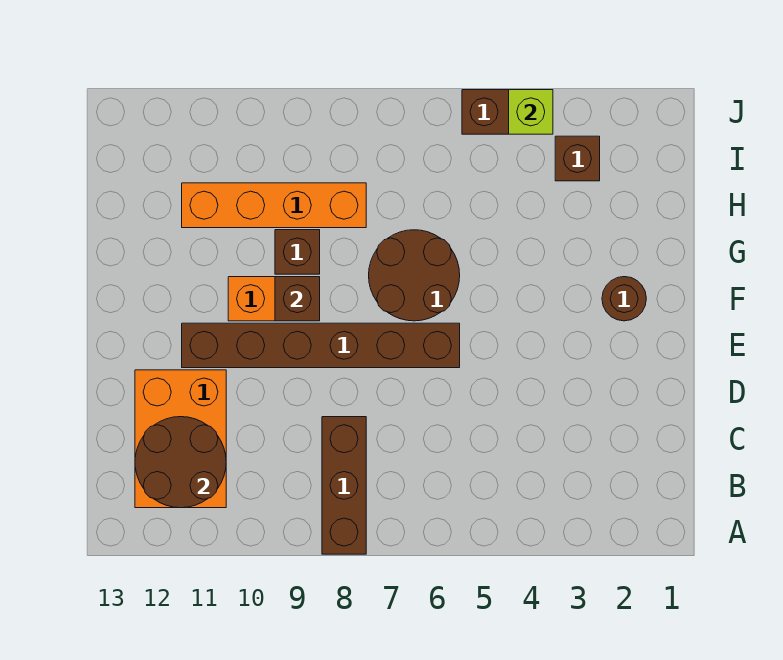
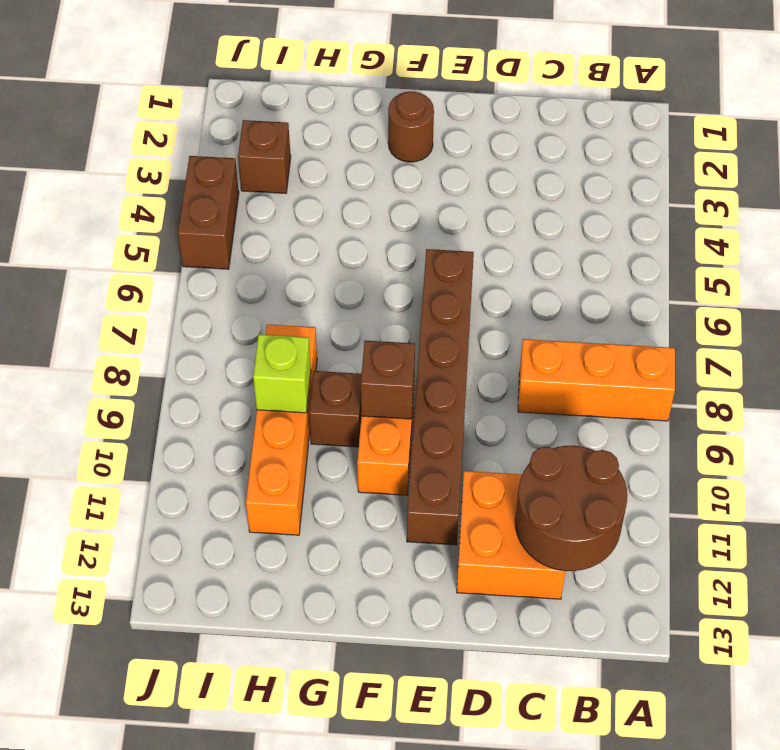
brown 1x3 brick [322,417,366,554] -> orange 1x3 brick [518,339,675,421]
orange 2x3 brick [135,370,226,508] -> orange 2x2 brick [457,471,565,599]
brown 2x2 round brick [369,230,460,321] -> none
lime 1x1 brick [509,90,553,134] -> lime 1x1 brick moved to [253,334,311,413]

